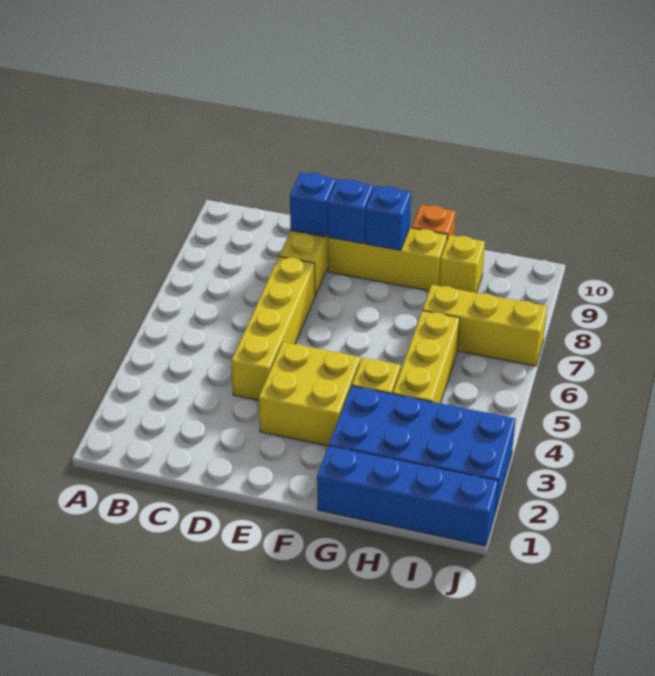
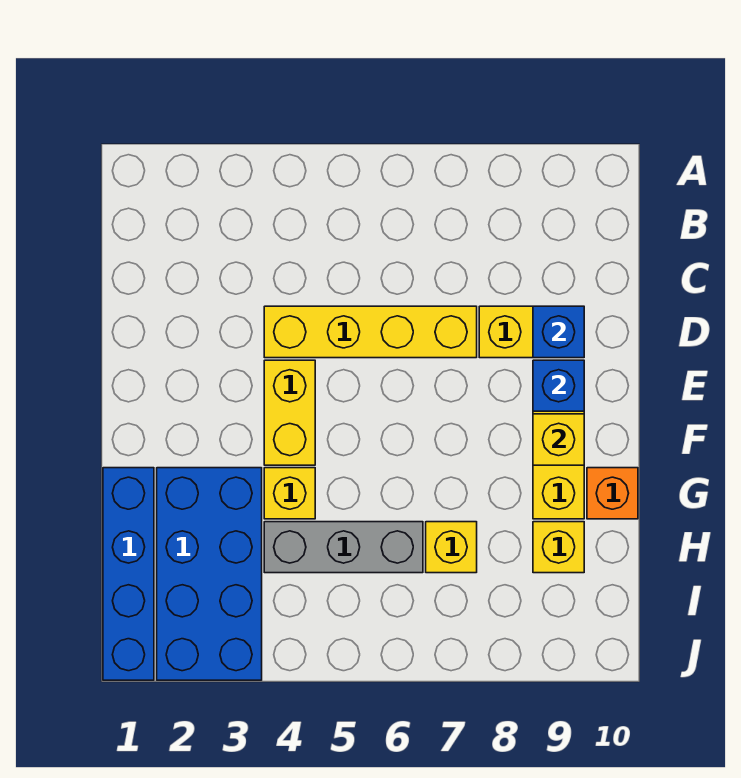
yellow 2x2 brick [259,342,360,446] -> yellow 1x2 brick [264,360,315,465]
blue 1x1 brick [365,186,411,250] -> yellow 1x1 brick [533,414,584,465]
yellow 1x3 brick [393,311,460,403] -> grey 1x3 brick [264,522,423,573]
yellow 1x3 brick [422,285,547,366] -> yellow 1x1 brick [426,522,477,573]

